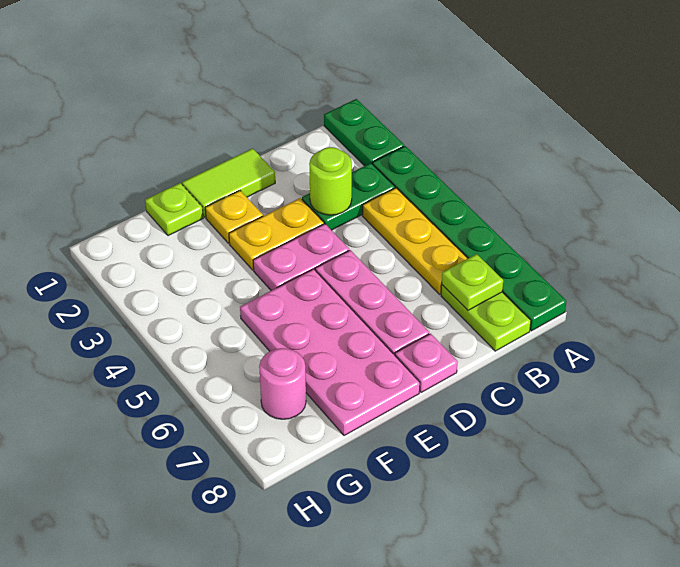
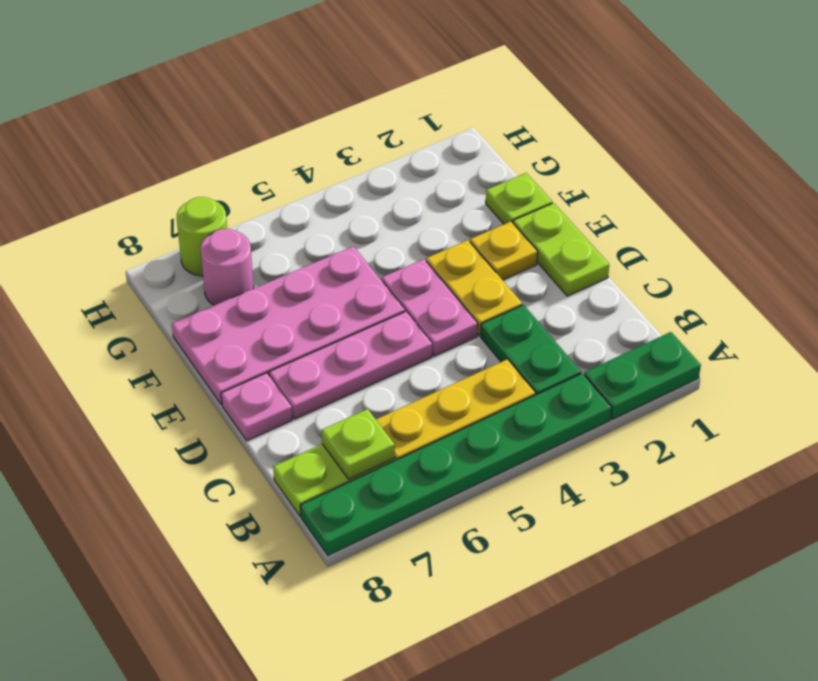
lime 1x1 round brick [309,147,352,215] -> lime 1x1 round brick moved to [177,197,227,276]
lime 1x2 tile [182,149,275,218] -> lime 1x2 plate [513,203,609,296]

